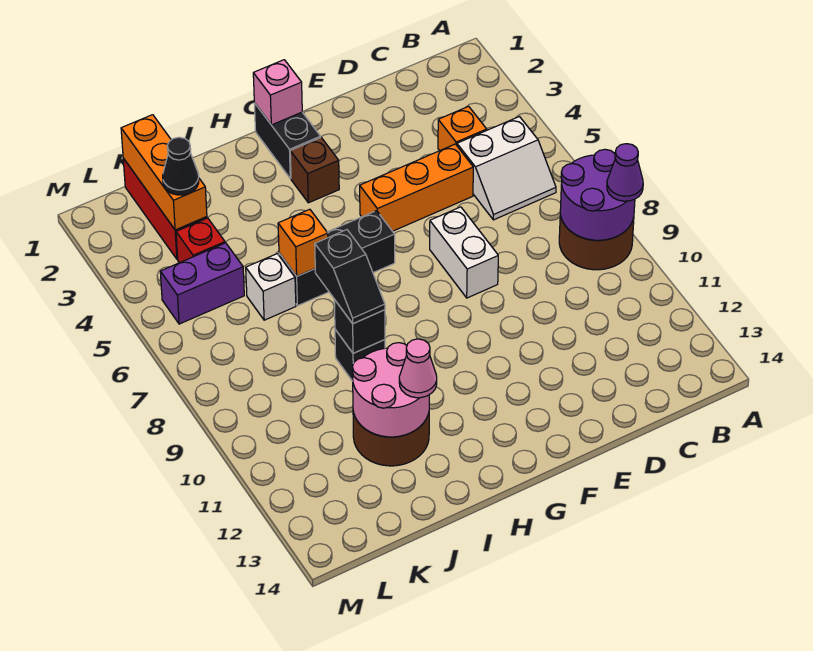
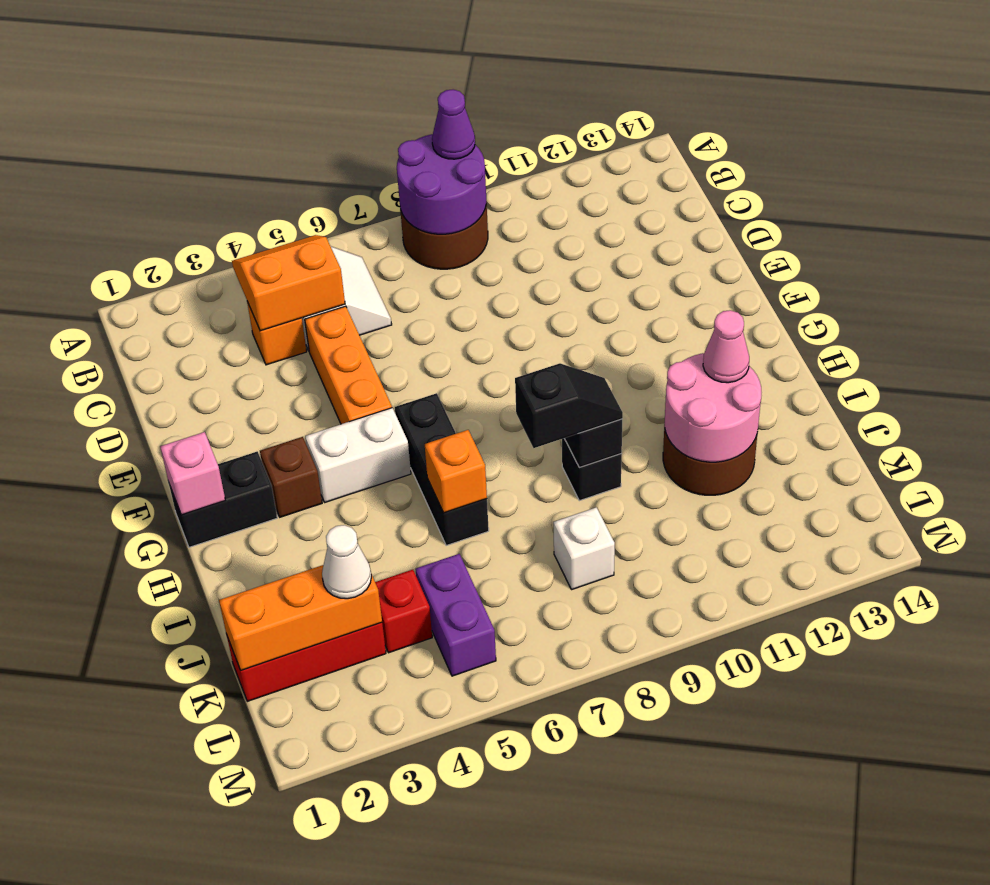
none -> orange 2x2 slope [232,235,345,331]
white 1x2 brick [430,207,498,298] -> white 1x2 brick moved to [305,408,411,502]
white 1x1 brick [246,254,296,320] -> white 1x1 brick moved to [553,507,615,590]
black 1x1 cone [163,137,199,195] -> white 1x1 cone [322,525,371,599]

